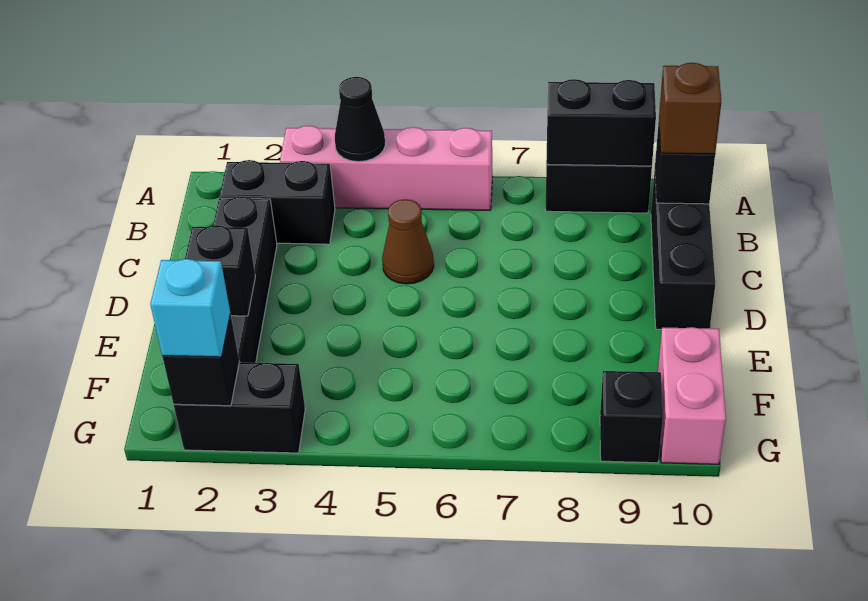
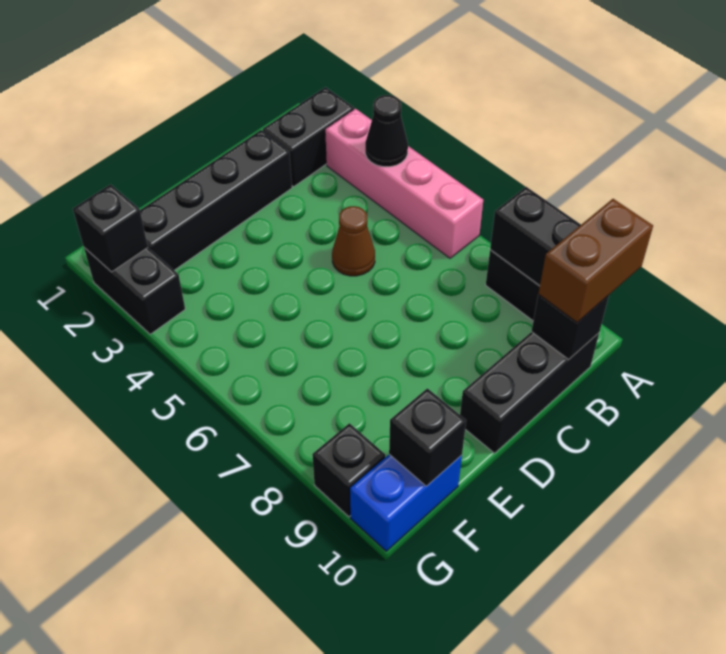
black 1x2 brick [220,160,335,244] -> black 1x2 brick turned to [263,87,354,187]
brown 1x1 brick [659,63,721,154] -> brown 1x2 brick [538,199,653,322]
black 1x1 brick [185,225,255,316] -> black 1x1 brick moved to [389,388,466,486]
pink 1x2 brick [658,327,726,464] -> blue 1x2 brick [350,454,462,551]
cyan 1x1 brick [150,259,230,357] -> none

